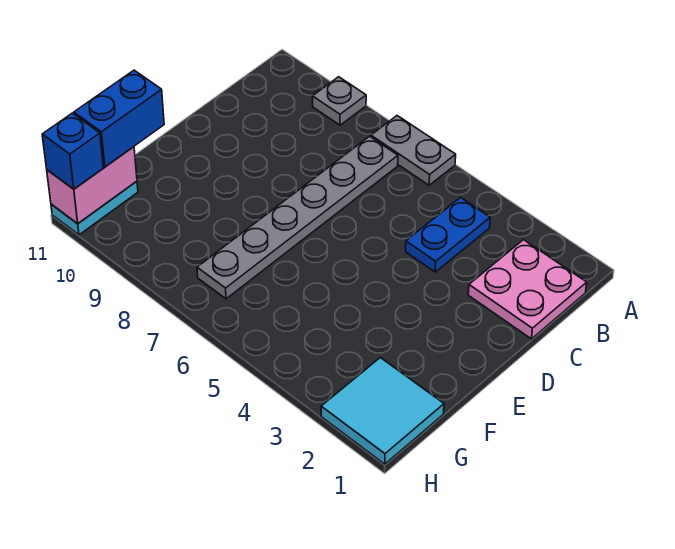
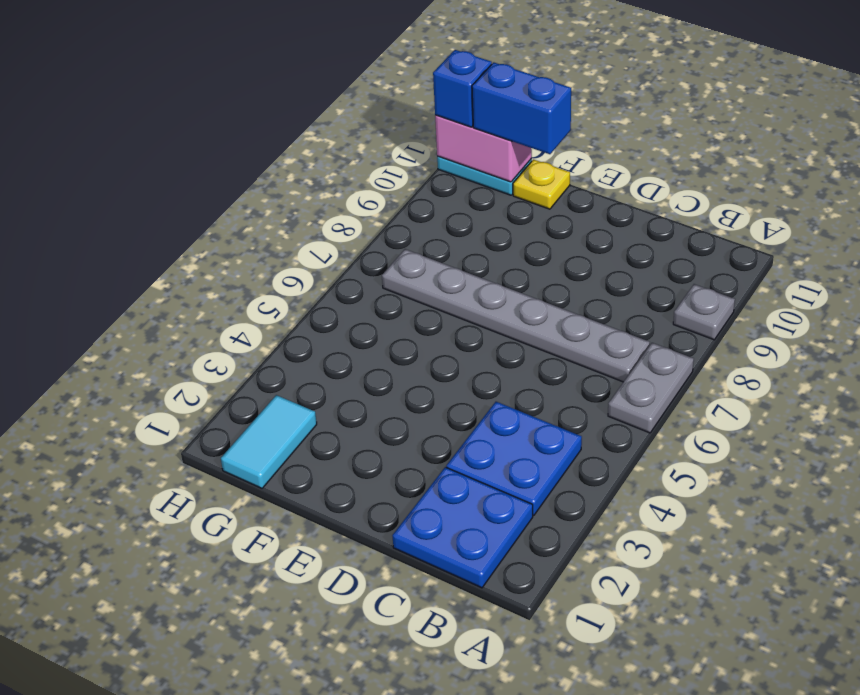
pink 2x2 plate [468,240,587,339] -> blue 2x2 plate [392,467,533,588]
blue 1x2 plate [406,197,490,272] -> blue 2x2 plate [446,402,582,515]
none -> yellow 1x1 plate [513,160,570,209]
cyan 2x2 tile [321,358,444,464] -> cyan 1x2 tile [221,395,317,488]

